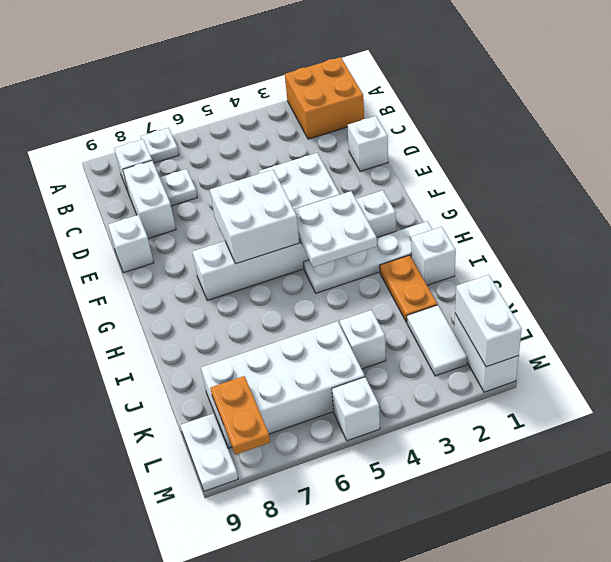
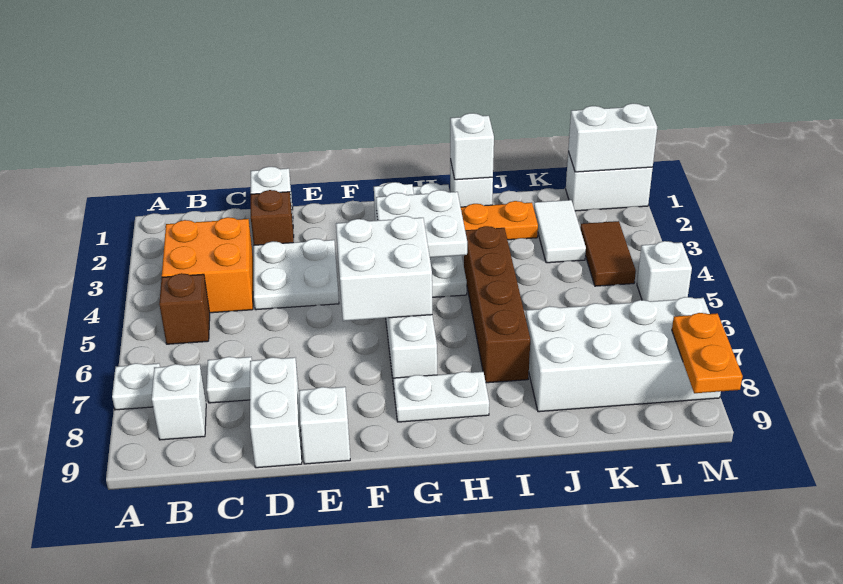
orange 2x2 brick [285,57,364,139] -> orange 2x2 brick moved to [162,217,253,313]
none -> brown 1x1 brick [159,273,210,344]
white 1x2 brick [123,161,176,238] -> white 1x2 brick turned to [250,357,302,468]
none -> brown 1x1 brick [251,190,294,245]
none -> brown 1x4 brick [464,226,530,383]
white 1x2 tile [407,305,467,376] -> white 1x2 tile turned to [534,200,586,263]
white 1x1 brick [340,310,386,369] -> white 1x1 brick moved to [450,113,494,180]
white 2x4 brick [201,321,365,448] -> white 2x4 brick turned to [526,297,721,412]
none -> brown 1x2 tile [580,221,636,286]
orange 1x2 plate [210,376,270,455] -> orange 1x2 plate turned to [672,313,743,393]
white 1x2 plate [180,413,238,491] -> white 1x2 plate moved to [393,371,489,422]

